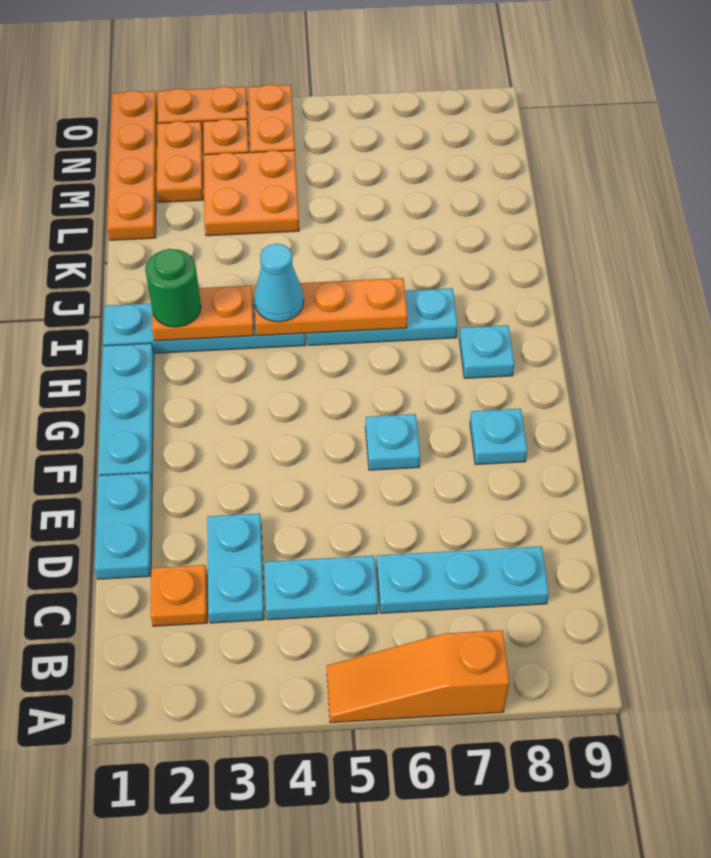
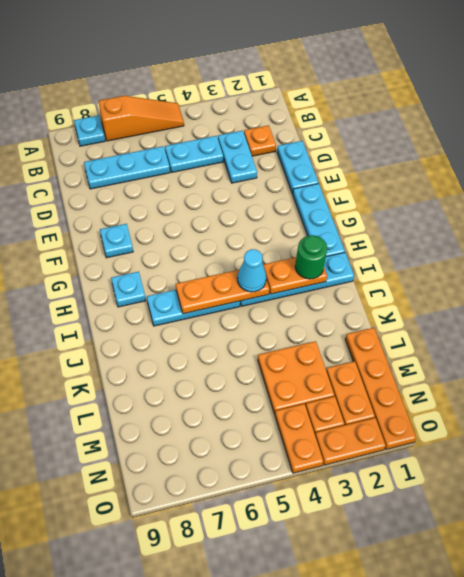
cyan 1x1 plate [365,414,420,470] -> cyan 1x1 plate moved to [74,115,105,146]

